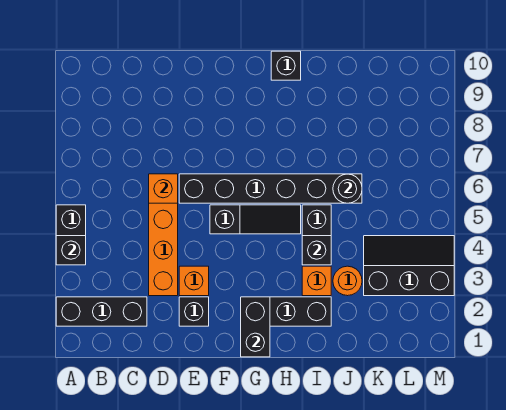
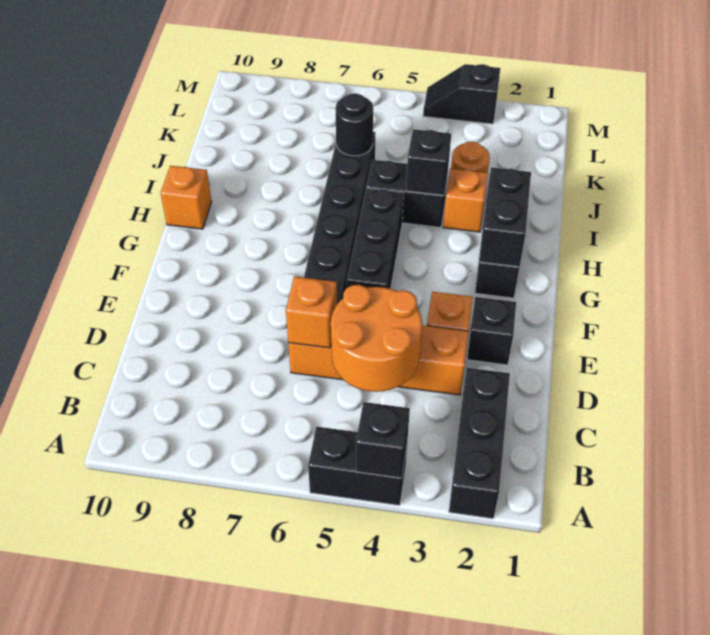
none -> orange 2x2 round brick [331,285,422,392]
black 1x3 slope [210,205,301,234] -> black 1x3 brick [347,188,404,289]
black 1x2 brick [241,297,270,357] -> black 1x2 brick turned to [479,168,531,267]
black 1x1 brick [271,51,301,80] -> orange 1x1 brick [161,166,212,229]
black 2x3 slope [364,236,454,296] -> black 1x2 slope [423,64,500,124]

